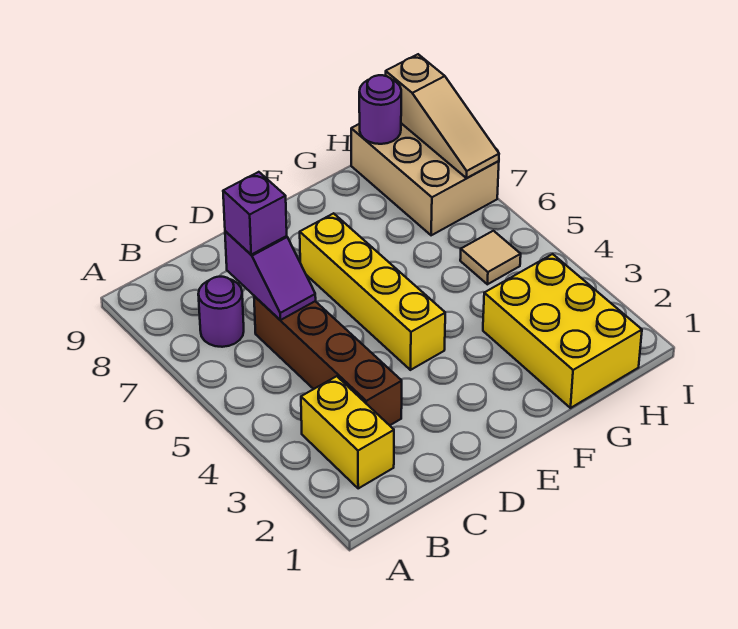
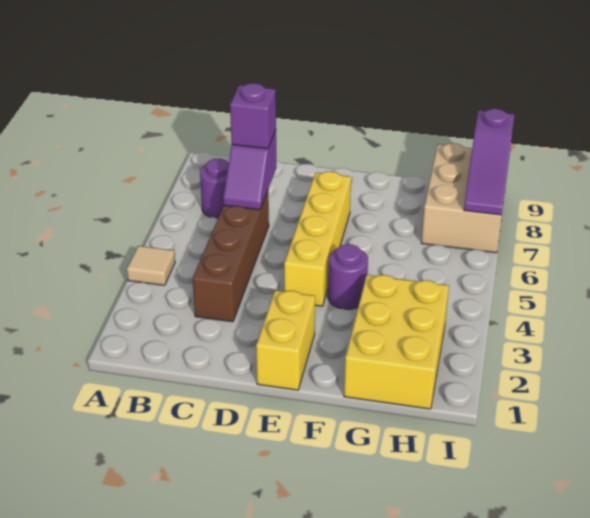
yellow 1x2 brick [301,376,394,488] -> yellow 1x2 brick moved to [256,290,315,390]
tan 1x1 tile [460,231,521,284] -> tan 1x1 tile moved to [127,246,175,285]
purple 1x1 round brick [359,75,401,144] -> purple 1x1 round brick moved to [328,244,368,309]
tan 1x3 slope [386,54,499,178] -> purple 1x3 slope [464,109,515,215]

